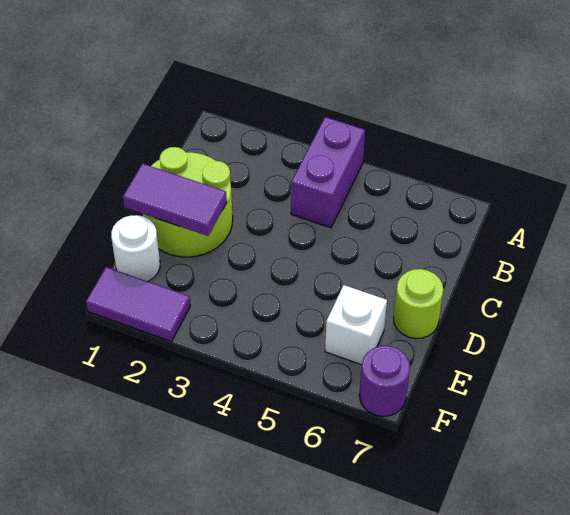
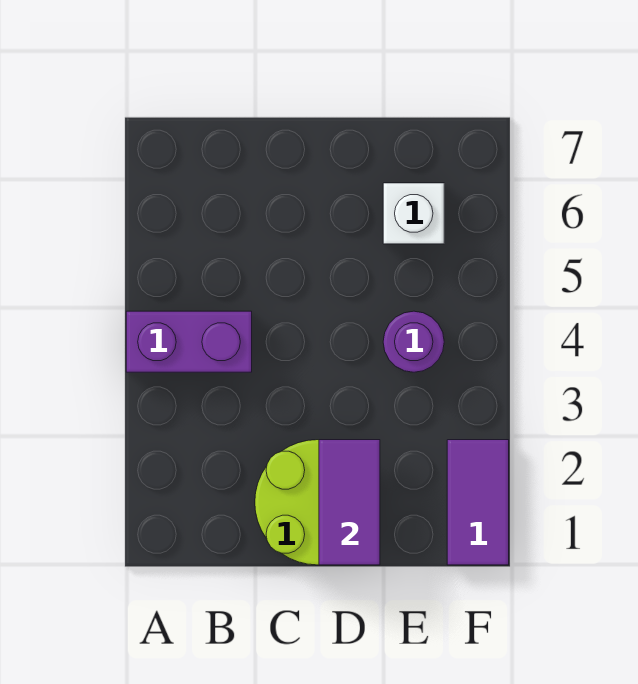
lime 1x1 round brick [394,269,443,339] -> none
white 1x1 round brick [111,215,160,281] -> none
purple 1x1 round brick [359,346,410,416] -> purple 1x1 round brick moved to [383,311,444,372]

